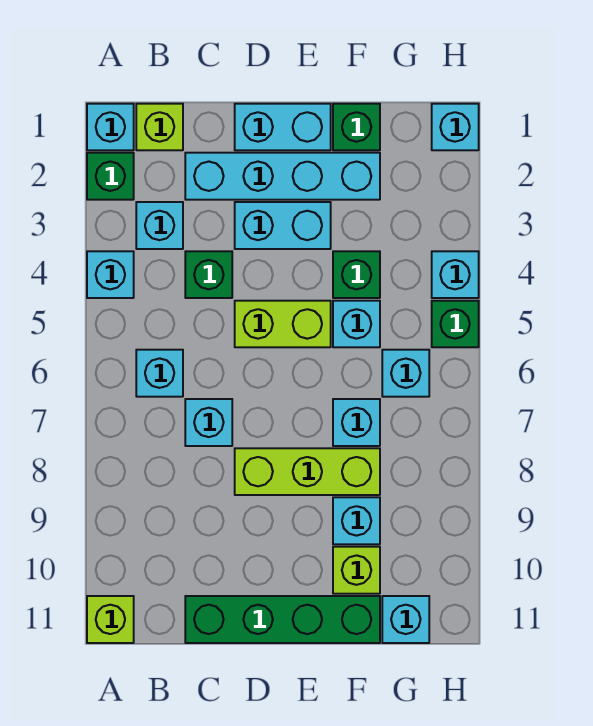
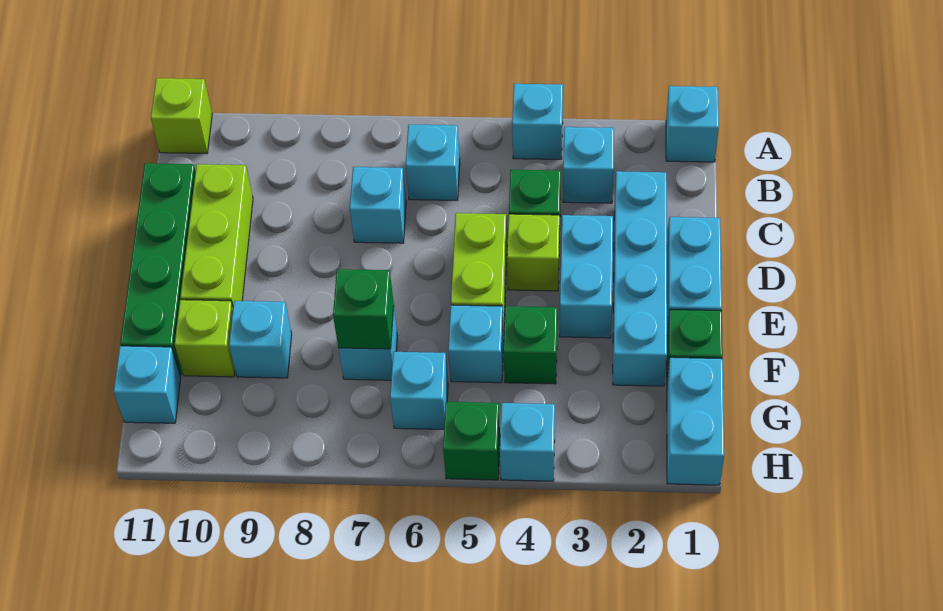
green 1x1 brick [87,153,134,200] -> green 1x1 brick moved to [333,269,394,349]
lime 1x1 brick [136,104,183,150] -> lime 1x1 brick moved to [507,214,560,291]
lime 1x3 brick [235,448,380,495] -> lime 1x3 brick moved to [180,164,253,306]
cyan 1x1 brick [432,104,479,150] -> cyan 1x2 brick [667,357,724,485]

